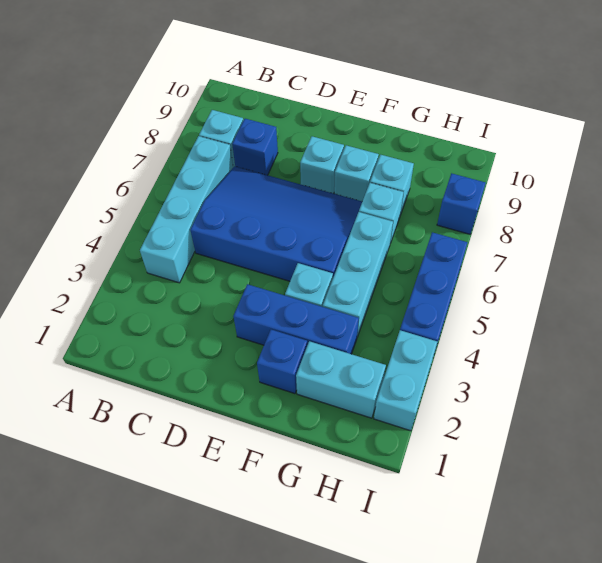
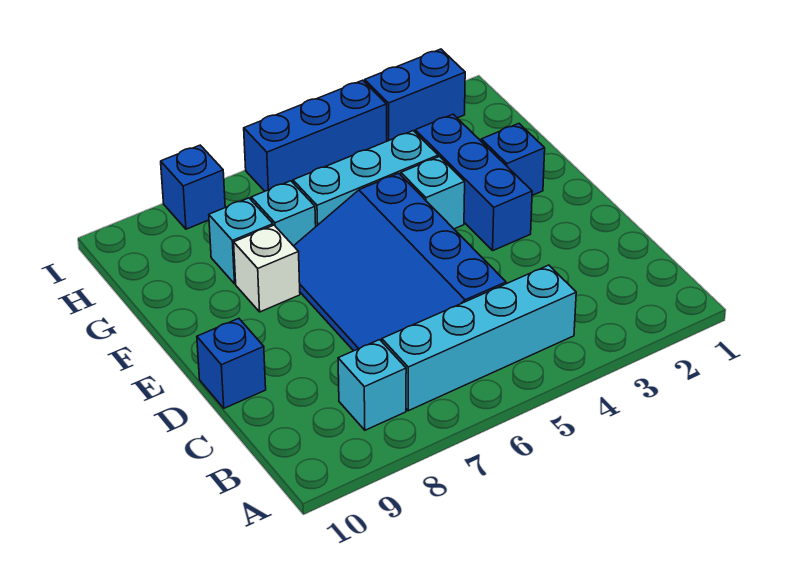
blue 1x1 brick [232,119,278,175] -> blue 1x1 brick moved to [197,318,266,408]
cyan 1x1 brick [300,136,344,194] -> none
cyan 1x1 brick [334,145,379,201] -> white 1x1 brick [234,225,300,312]
cyan 1x2 brick [296,341,386,418] -> none
cyan 1x2 brick [374,330,438,431] -> blue 1x2 brick [365,49,465,141]

